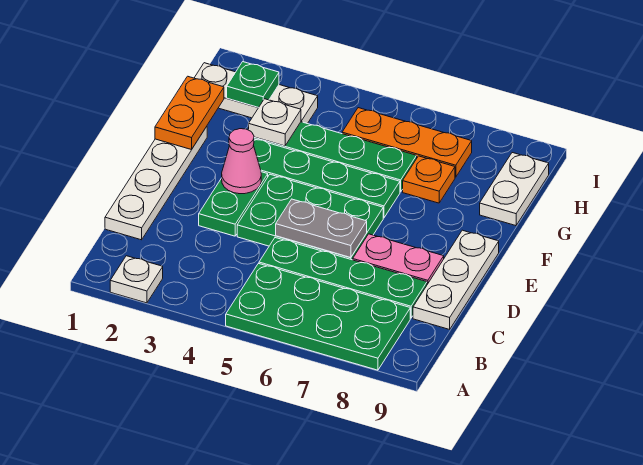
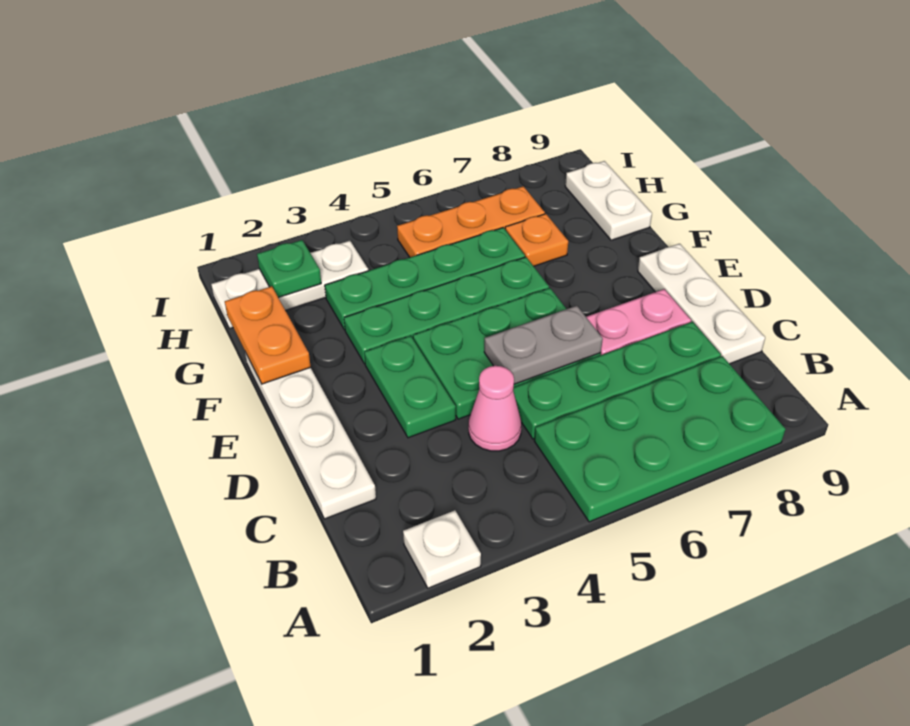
pink 1x1 cone [222,129,261,194] -> pink 1x1 cone moved to [469,366,521,451]
white 1x1 plate [249,99,301,146] -> none

